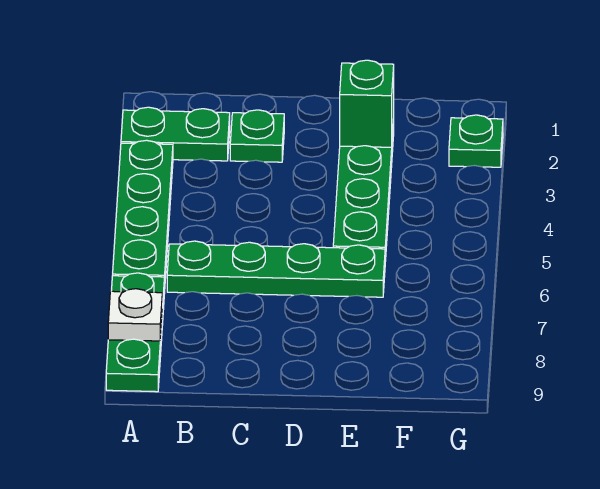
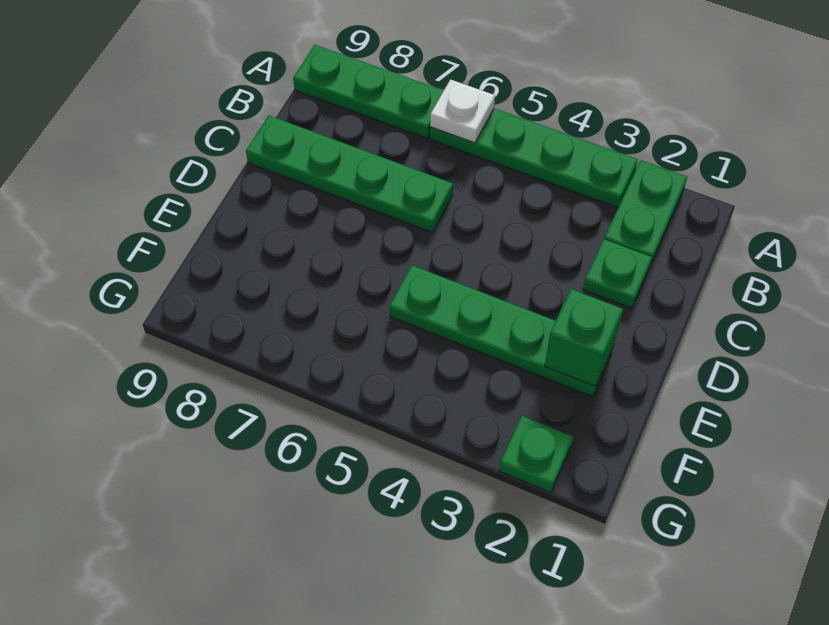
white 1x1 plate [108,289,162,341] -> white 1x1 plate moved to [430,80,495,143]
green 1x4 plate [167,241,385,297] -> green 1x4 plate turned to [246,116,453,232]

